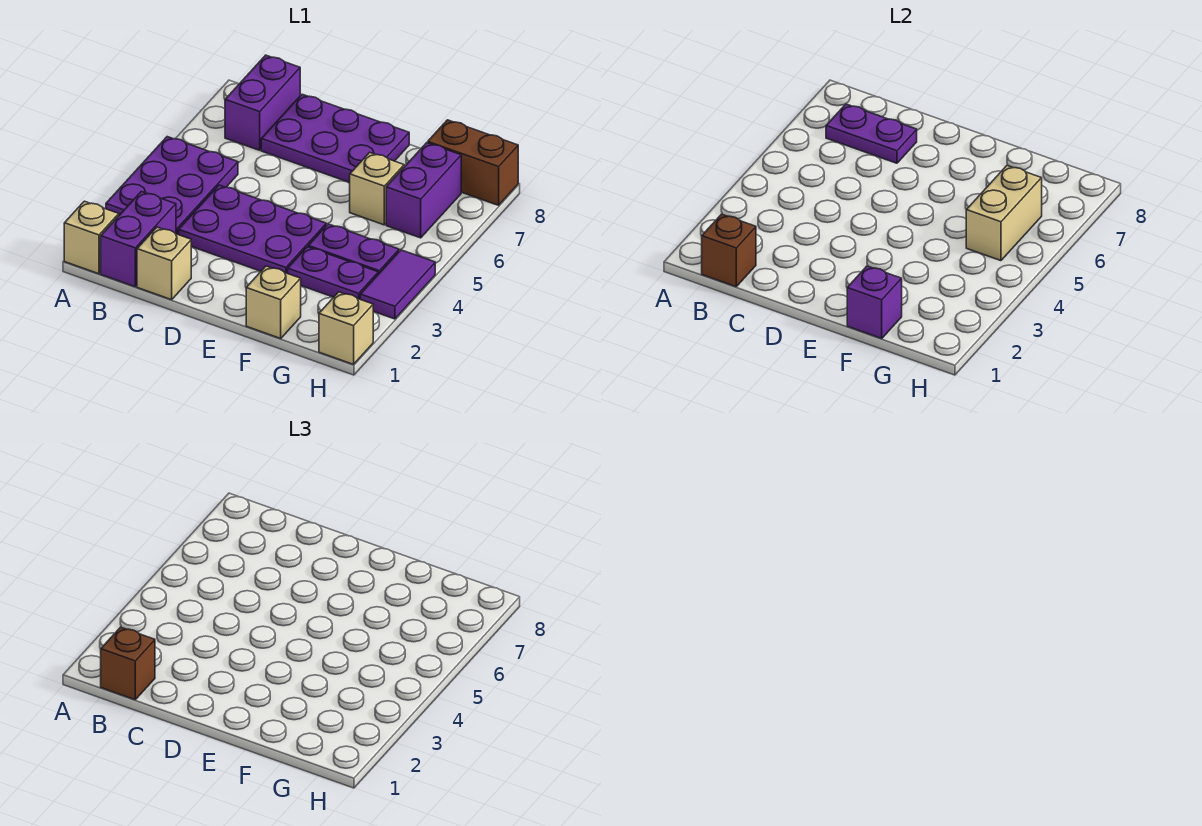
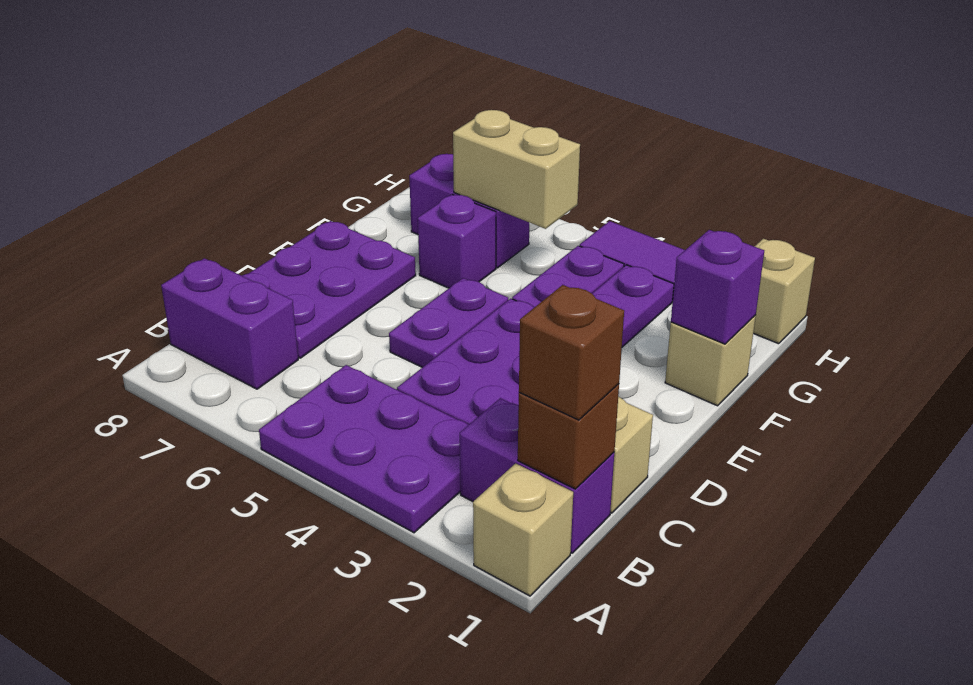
purple 1x2 plate [826,104,917,163] -> purple 1x2 plate moved to [389,278,508,367]
tan 1x1 brick [350,152,404,225] -> purple 1x1 brick [418,194,496,288]
brown 1x2 brick [428,120,518,205] -> none

